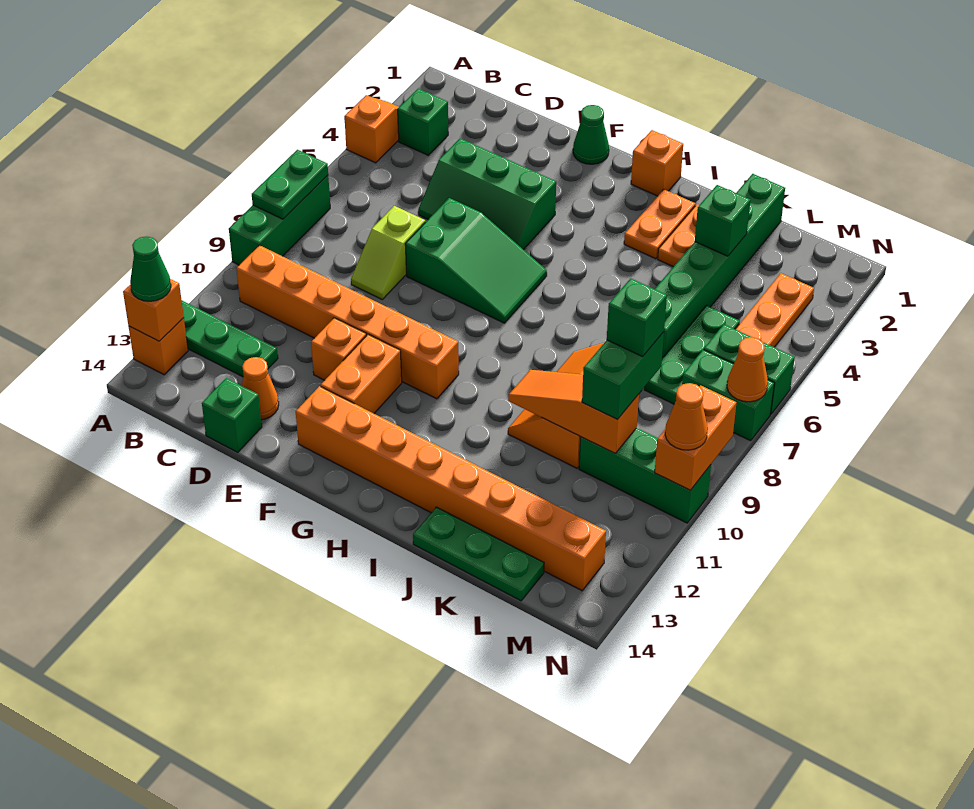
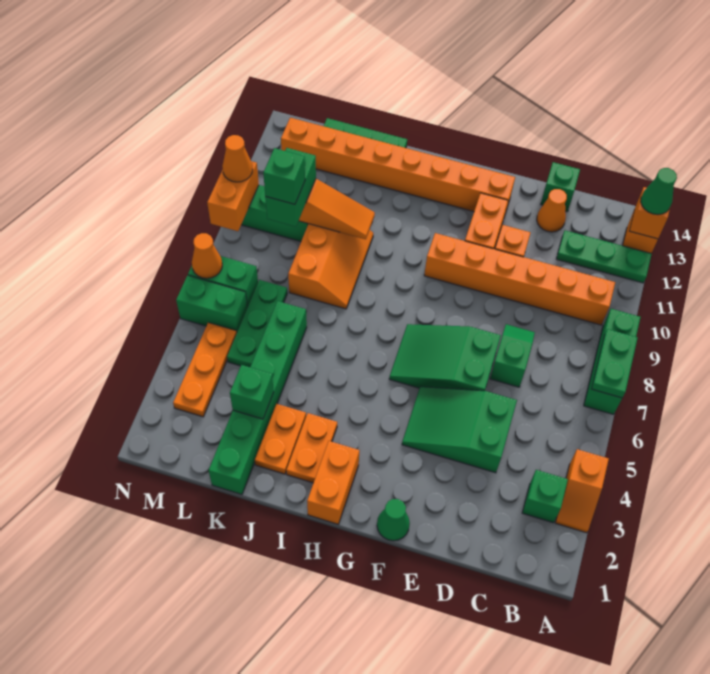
green 2x3 slope [418,138,556,250] -> green 2x3 slope turned to [402,387,517,473]
lime 1x2 slope [351,206,425,299] -> green 1x2 slope [490,324,535,387]
orange 1x1 brick [631,130,683,196] -> orange 1x2 brick [307,441,359,524]

